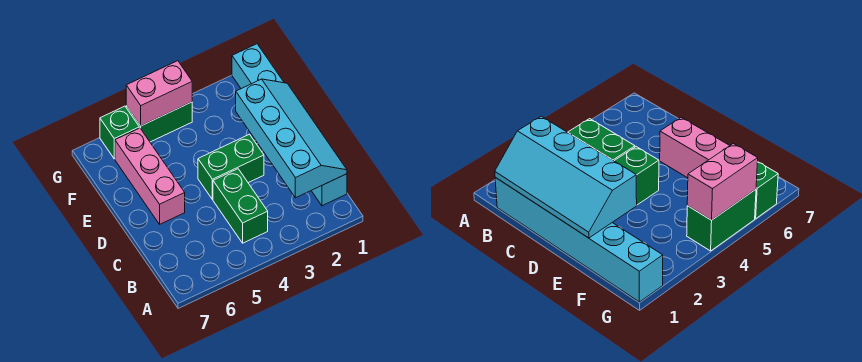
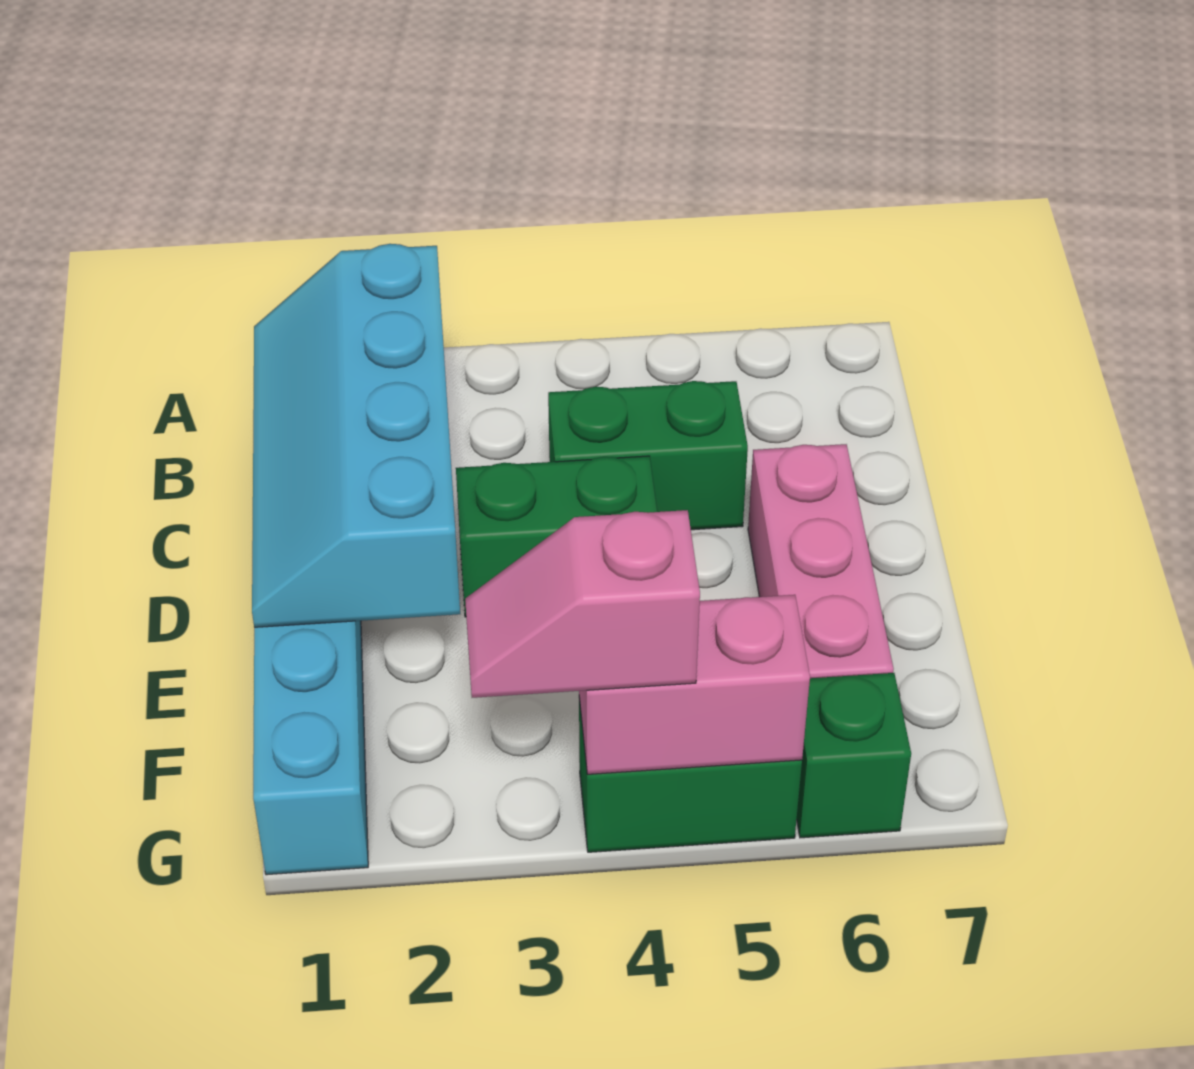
green 1x2 brick [213,169,268,243] -> green 1x2 brick turned to [548,381,748,530]
none -> pink 1x2 slope [465,510,700,698]

